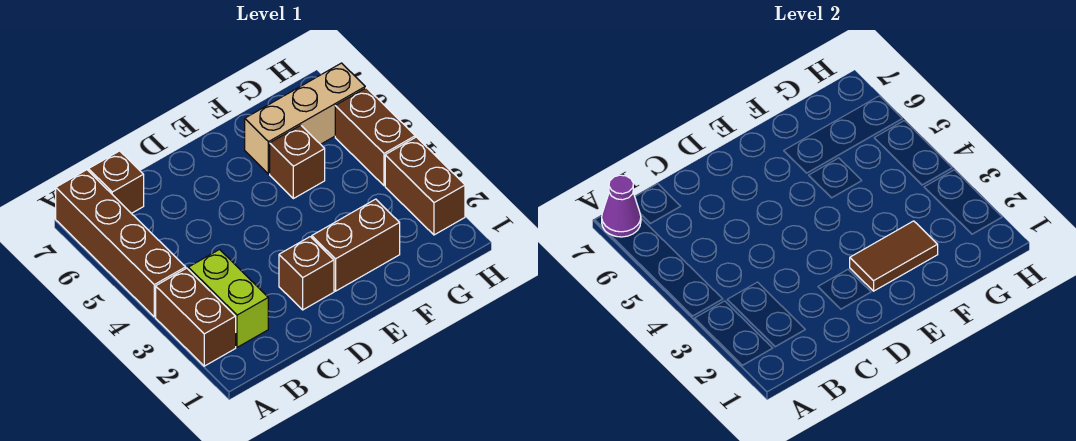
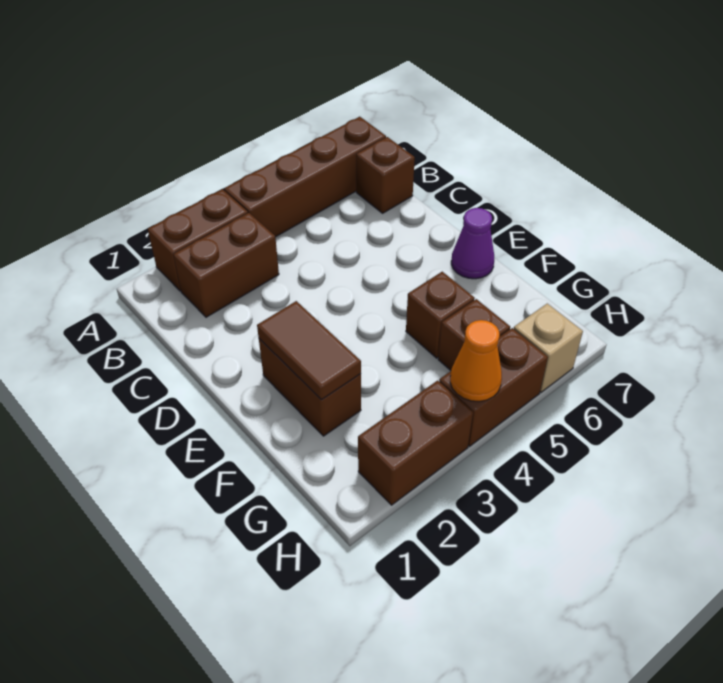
purple 1x1 cone [602,175,641,237] -> purple 1x1 cone moved to [451,208,494,279]
lime 1x2 brick [188,250,268,347] -> brown 1x2 brick [173,213,279,317]
brown 1x1 brick [279,237,334,310] -> brown 1x1 brick moved to [438,299,510,370]
tan 1x3 brick [245,63,365,174] -> tan 1x1 brick [514,304,583,392]
none -> orange 1x1 cone [450,320,502,401]

